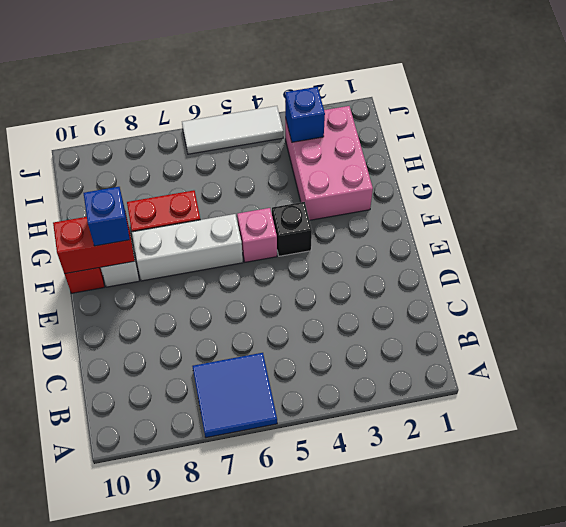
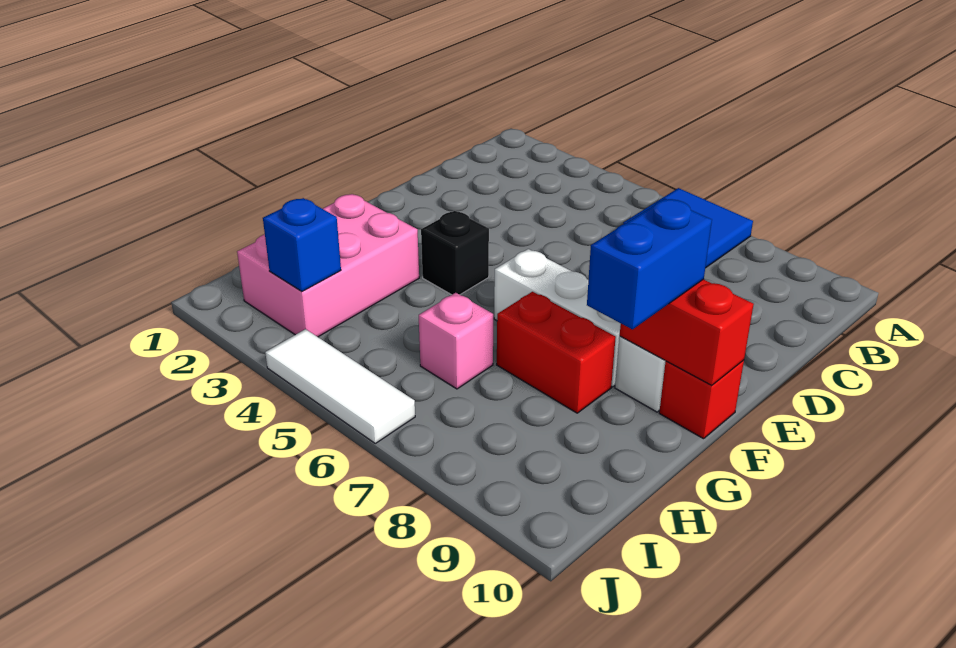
pink 1x1 brick [237,208,277,262] -> pink 1x1 brick moved to [419,293,493,389]
blue 1x1 brick [83,187,130,246] -> blue 1x2 brick [587,199,712,329]

